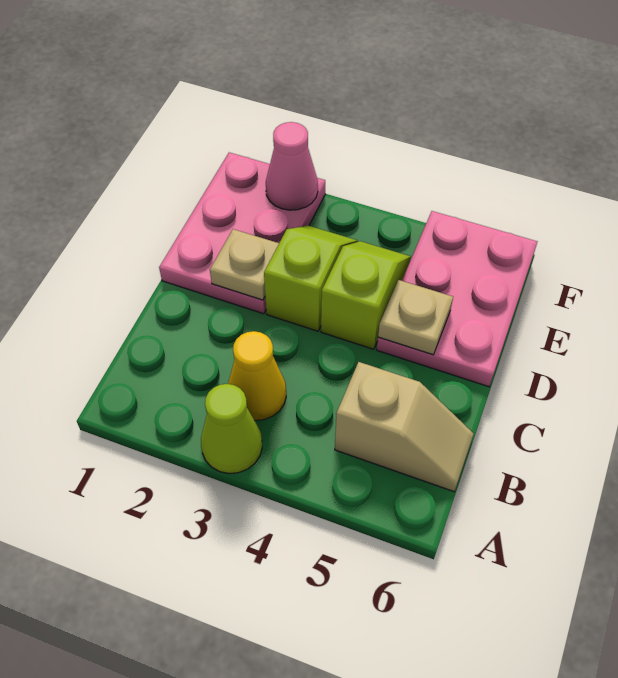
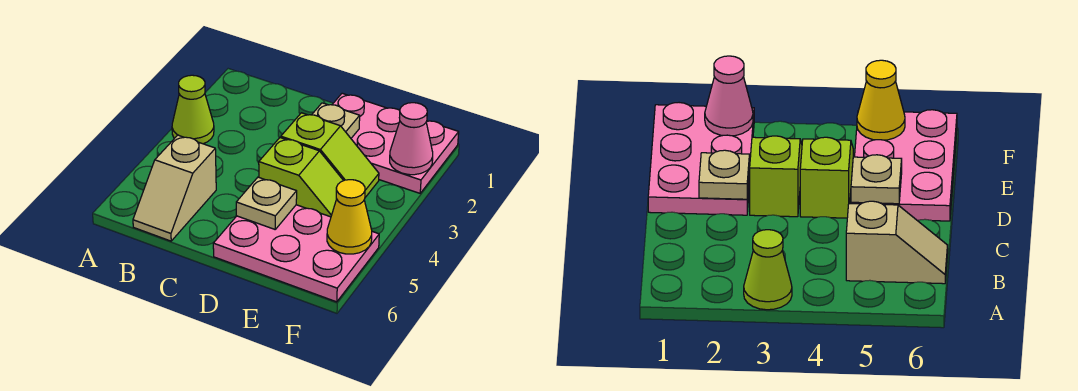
yellow 1x1 cone [228,331,286,420] -> yellow 1x1 cone moved to [327,180,372,254]

